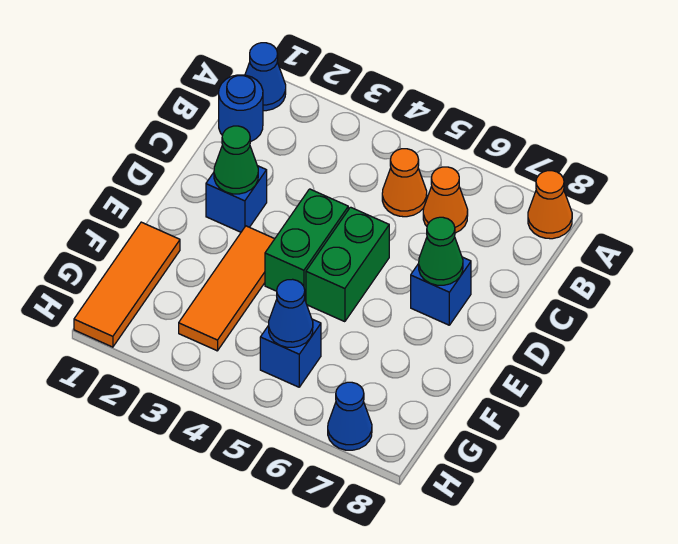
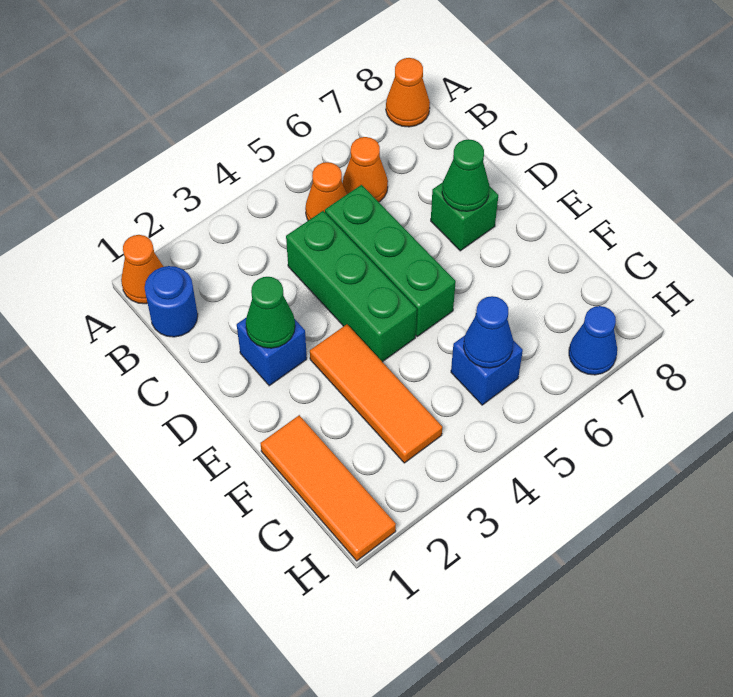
blue 1x1 cone [245,43,286,111] -> orange 1x1 cone [121,235,164,304]
green 1x2 brick [265,189,348,301] -> green 1x3 brick [286,211,417,362]
green 1x2 brick [306,207,389,322] -> green 1x3 brick [325,185,456,336]
blue 1x1 brick [411,257,471,325] -> green 1x1 brick [431,182,498,251]

